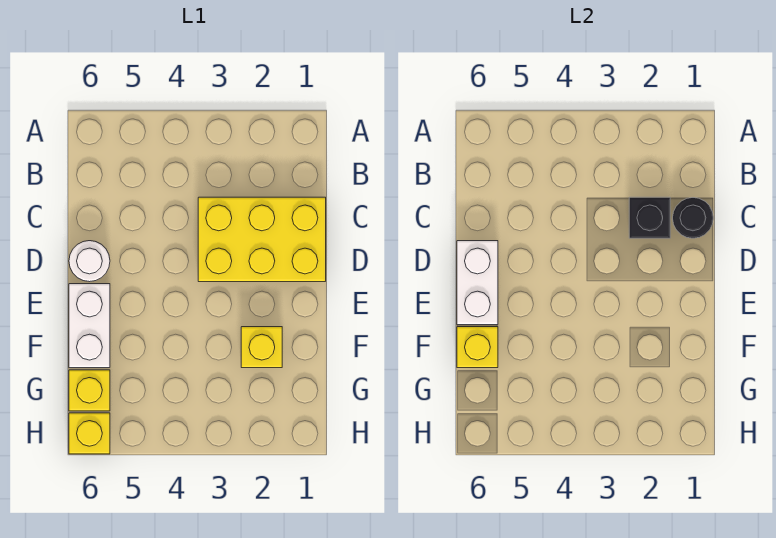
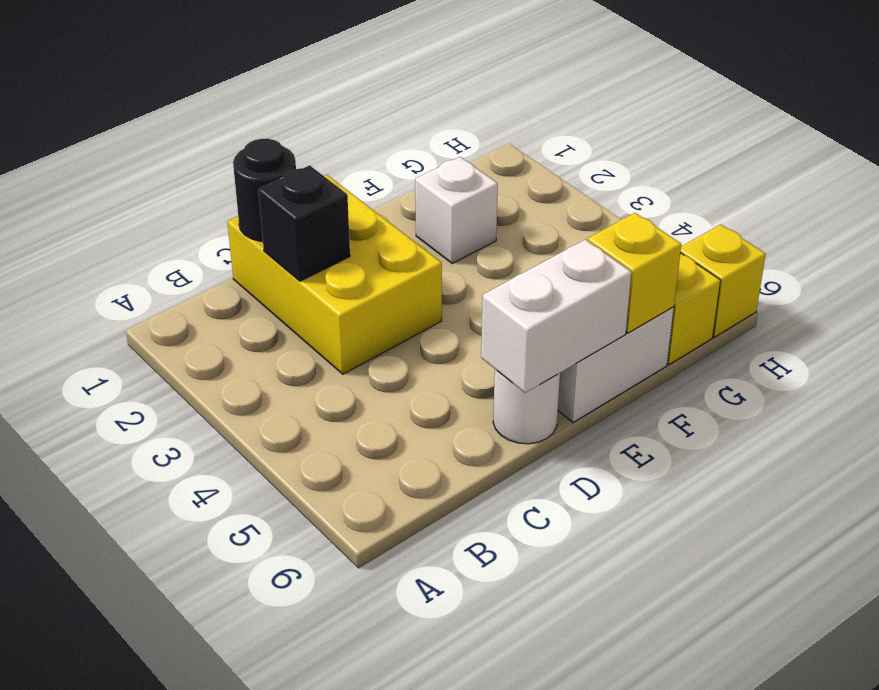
yellow 1x1 brick [241,327,282,368] -> white 1x1 brick [415,157,498,263]

